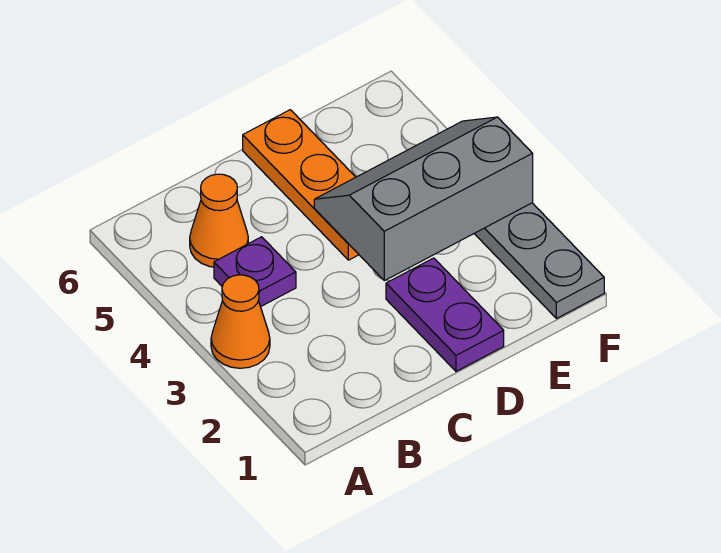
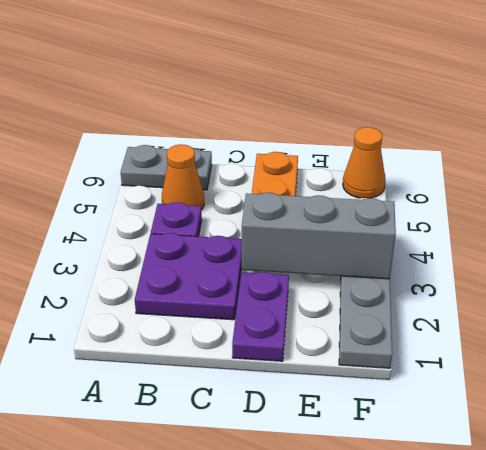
orange 1x1 cone [211,275,270,368] -> orange 1x1 cone moved to [343,127,385,198]
none -> grey 1x2 plate [121,145,212,190]
none -> purple 2x2 plate [135,233,242,320]

